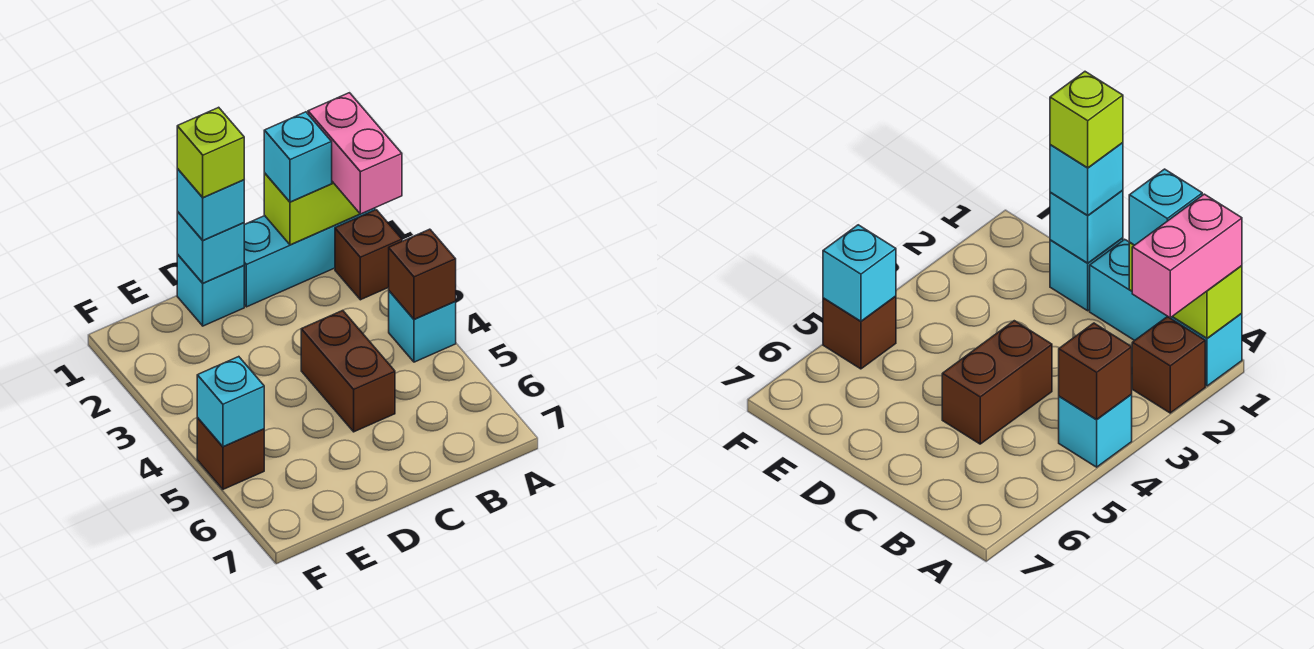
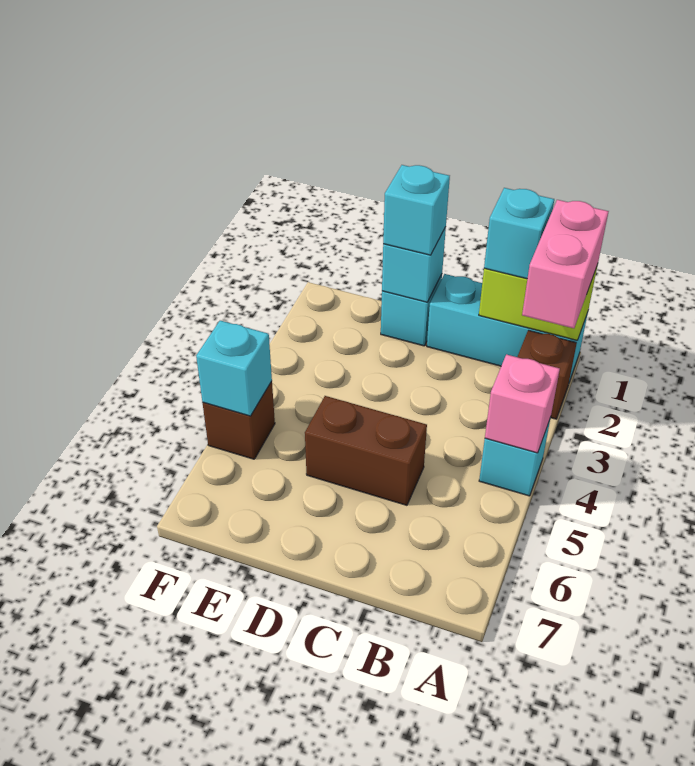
brown 1x1 brick [389,229,456,319] -> pink 1x1 brick [485,354,560,453]
brown 1x2 brick [301,310,395,432] -> brown 1x2 brick turned to [305,396,427,505]
lime 1x1 brick [177,107,244,197] -> none

